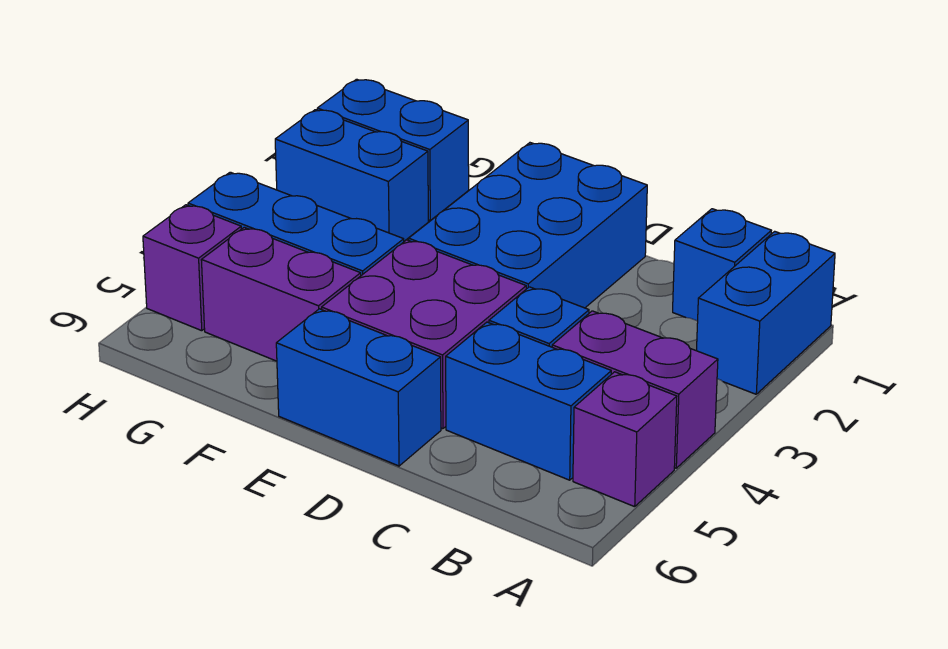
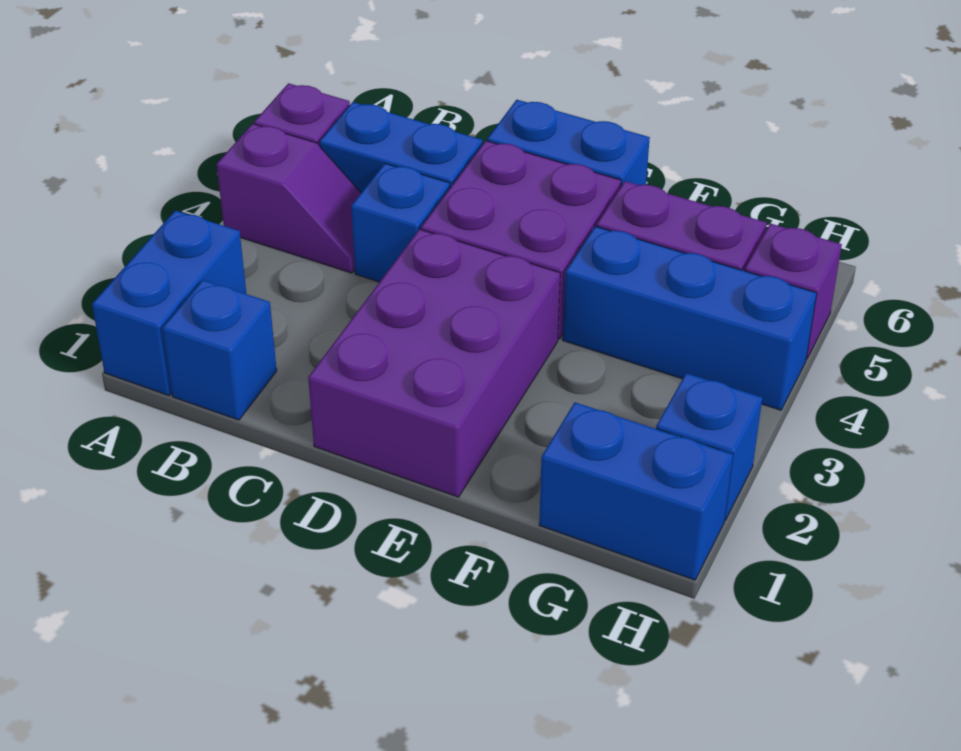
purple 1x2 brick [552,311,718,468] -> purple 1x2 slope [217,124,361,273]
blue 2x3 brick [409,143,647,308] -> purple 2x3 brick [308,229,560,497]
blue 1x2 brick [275,110,428,241] -> blue 1x1 brick [656,373,762,520]

